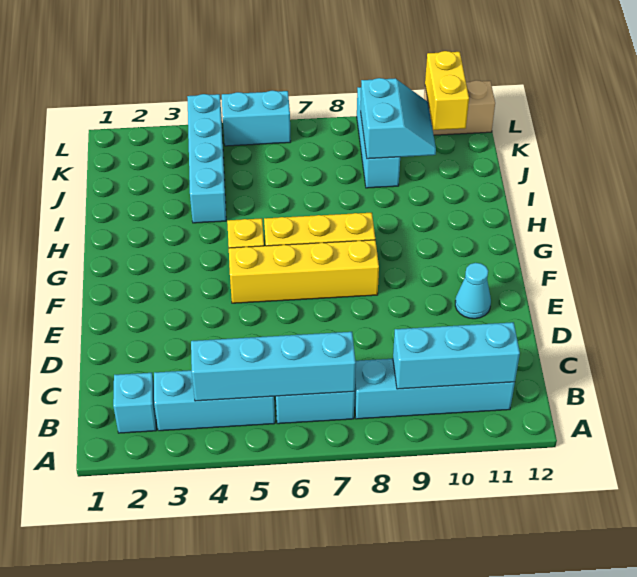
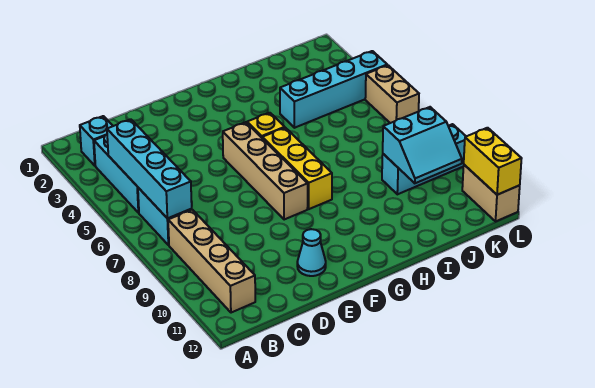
cyan 1x4 brick [354,359,515,419] -> tan 1x4 brick [168,210,255,313]
cyan 1x3 brick [393,322,520,389] -> none
yellow 1x4 brick [229,240,379,303] -> tan 1x4 brick [223,122,308,220]
yellow 1x2 brick [425,51,469,130] -> yellow 1x2 brick turned to [464,128,522,195]
cyan 1x2 brick [222,91,291,146] -> tan 1x2 brick [365,65,419,123]

